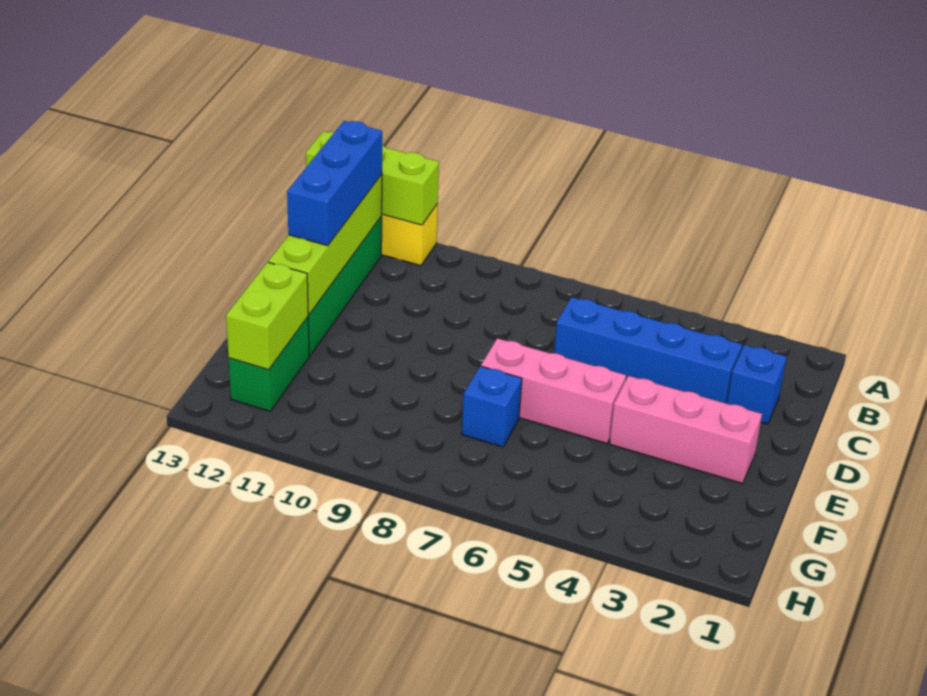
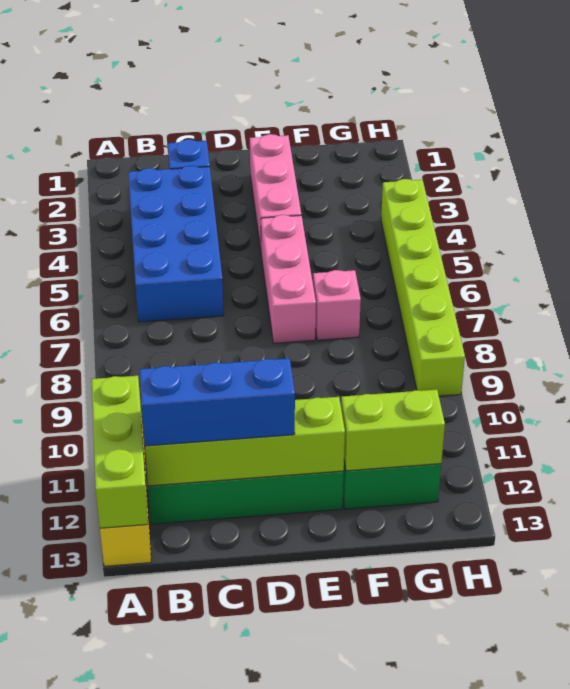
blue 1x4 brick [554,297,742,404] -> blue 2x4 brick [128,166,224,322]
blue 1x1 brick [462,366,522,447] -> pink 1x1 brick [313,270,361,340]
none -> lime 1x6 brick [381,179,465,396]

